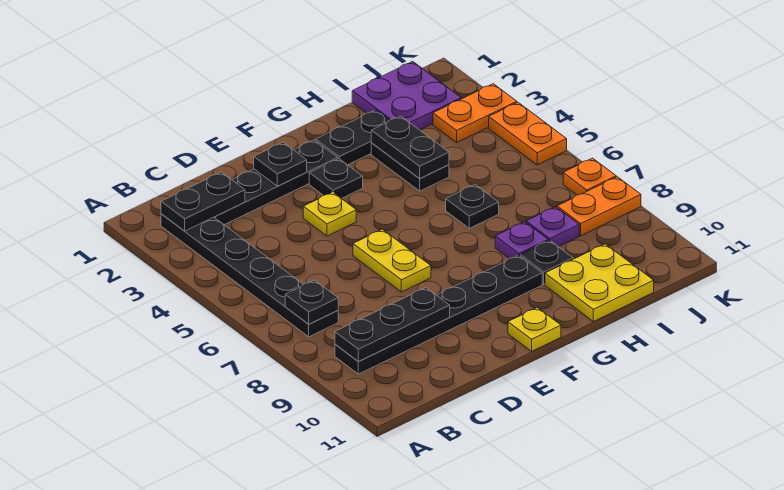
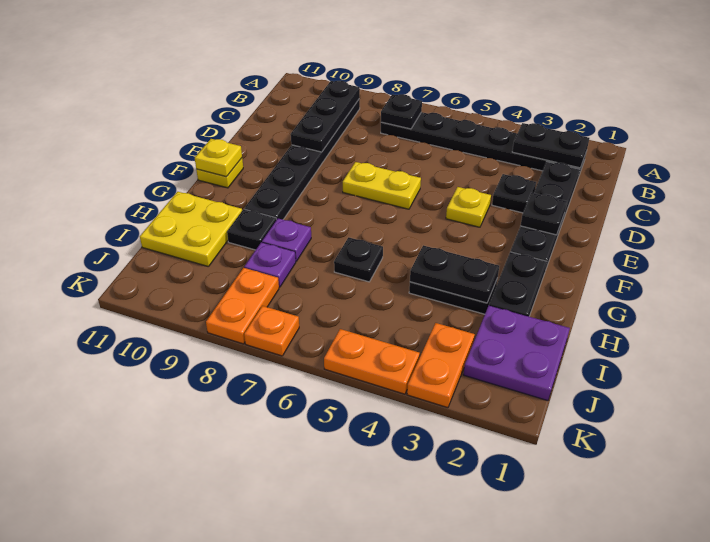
black 1x2 plate [161,172,245,231] -> black 1x2 plate turned to [512,123,589,168]
black 1x1 plate [309,159,363,199] -> black 1x1 plate moved to [492,174,536,213]
none -> yellow 1x1 plate [195,139,242,177]

